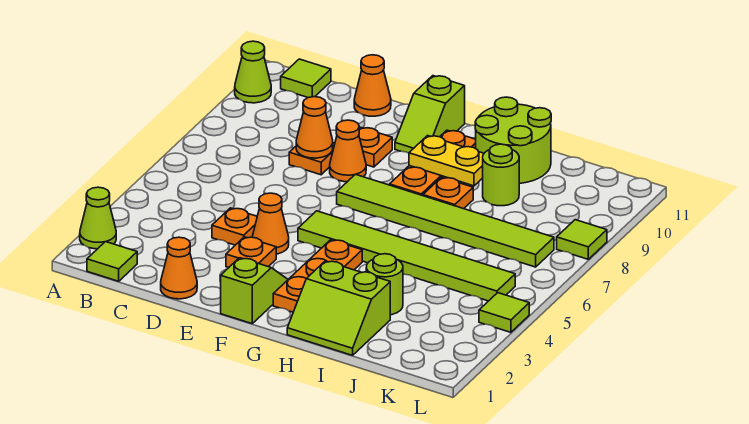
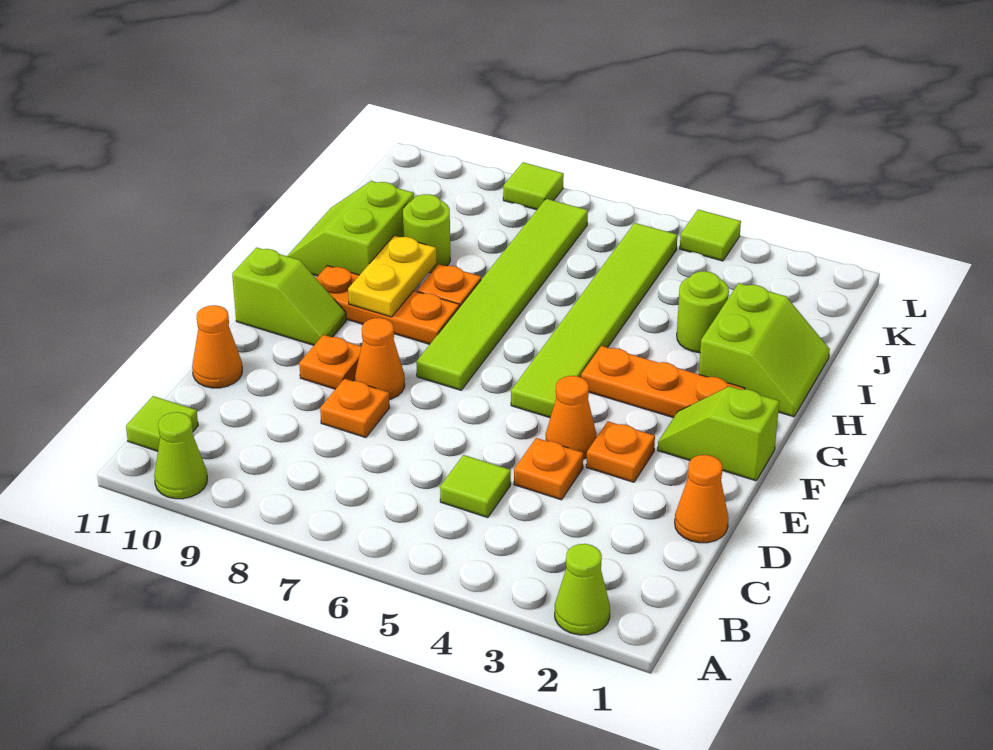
lime 1x1 tile [87,242,137,281] -> lime 1x1 tile moved to [440,455,511,518]
orange 1x1 cone [296,97,333,158] -> none
lime 2x2 round brick [475,97,551,183] -> lime 2x2 slope [288,181,414,276]

